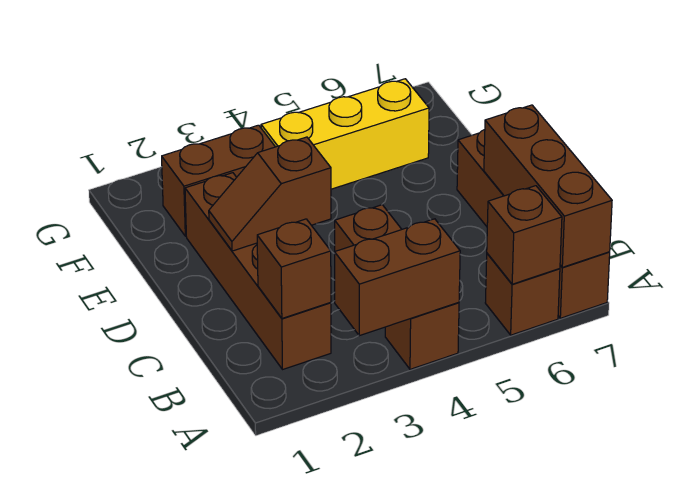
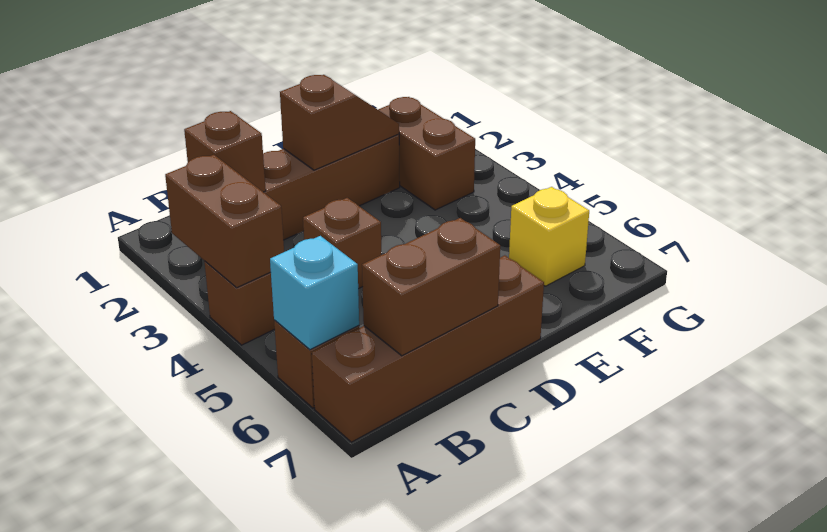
brown 1x1 brick [487,186,562,284] -> cyan 1x1 brick [270,236,359,350]
brown 1x3 brick [484,105,612,267] -> brown 1x2 brick [362,218,500,356]
brown 1x2 slope [209,137,331,251] -> brown 1x2 slope turned to [280,75,399,170]
yellow 1x3 brick [261,79,429,189] -> yellow 1x1 brick [509,187,589,286]

